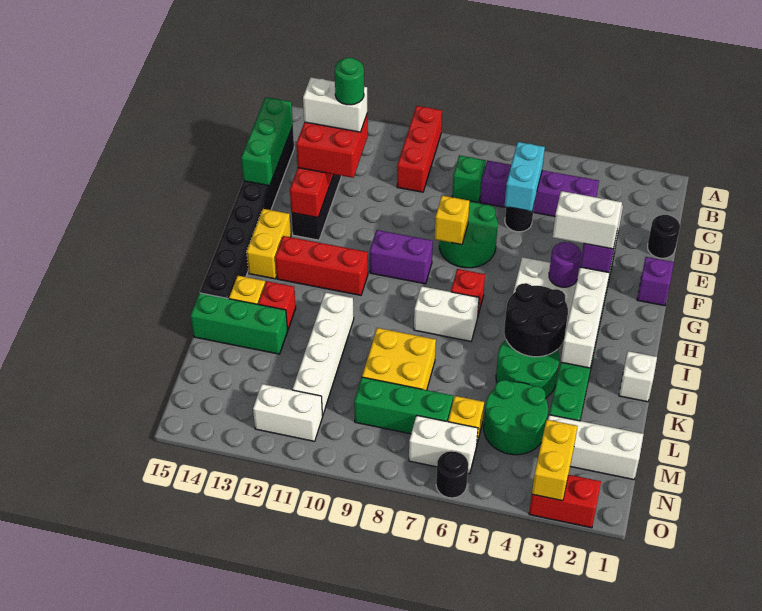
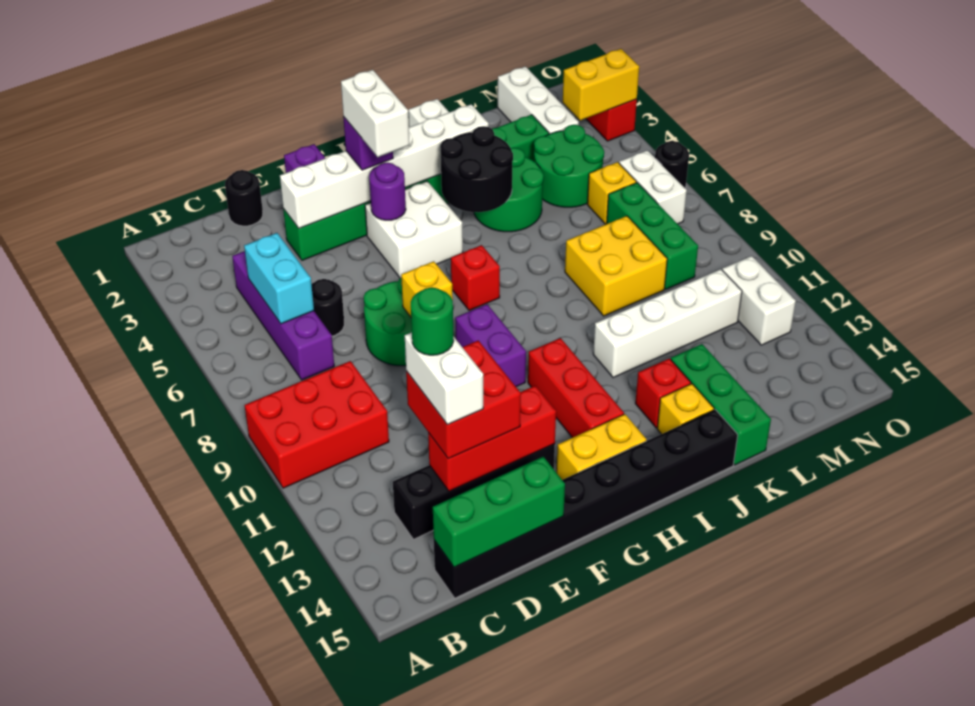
red 1x3 brick [397,106,442,192] -> red 2x3 brick [245,361,389,488]
cyan 1x2 brick [505,142,545,211] -> cyan 1x2 brick turned to [244,233,314,324]
green 1x1 brick [452,155,486,202] -> none
white 1x2 brick [414,286,479,341] -> none

